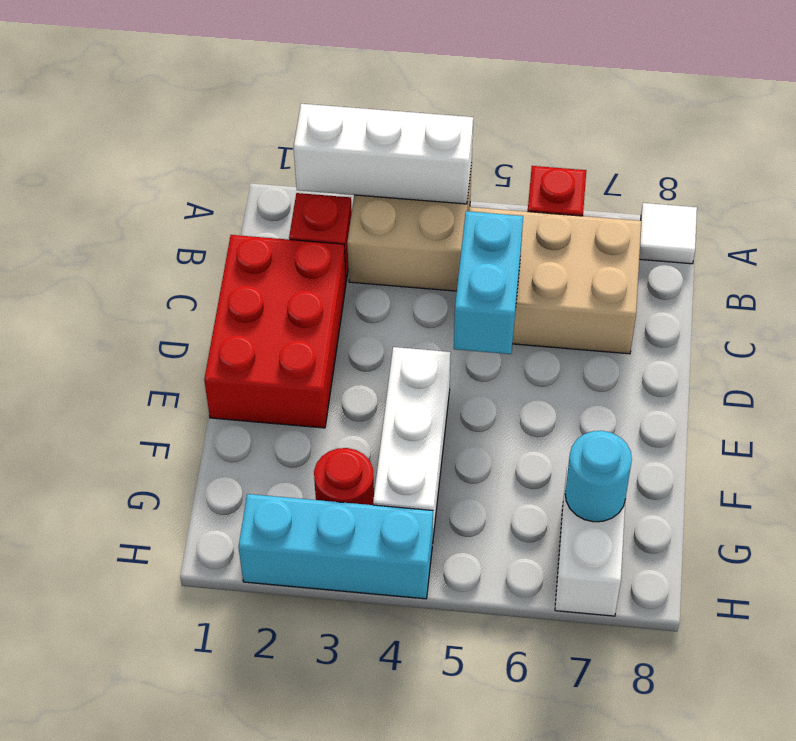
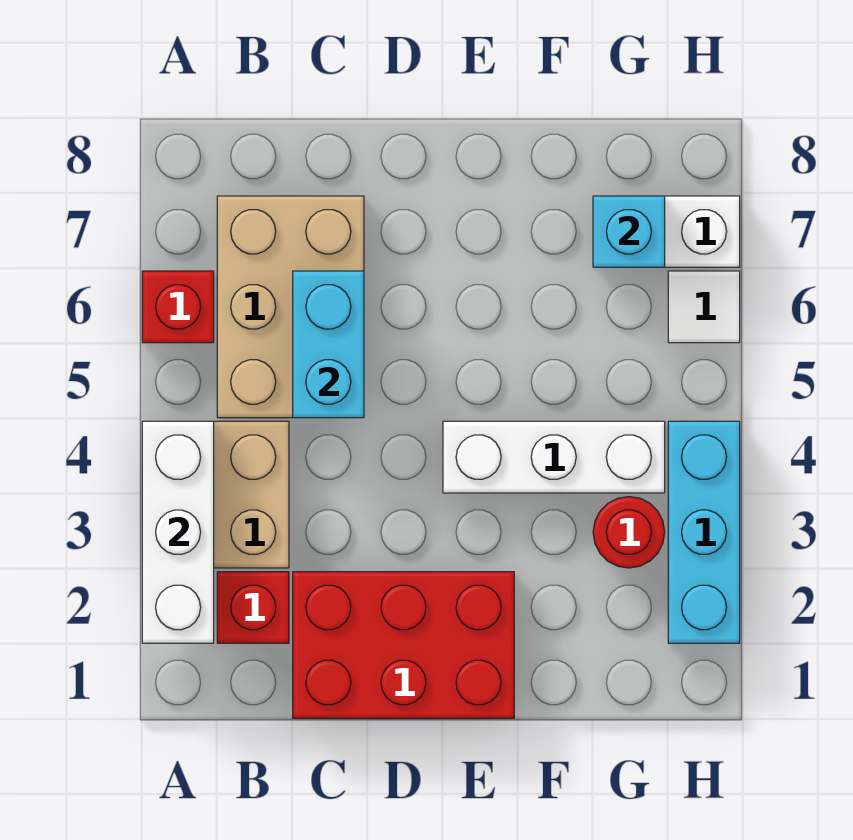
white 1x1 tile [639,203,697,264] -> white 1x1 tile moved to [668,271,740,343]
cyan 1x2 brick [454,211,523,354] -> cyan 1x2 brick turned to [293,271,364,418]
cyan 1x1 round brick [565,431,632,522] -> cyan 1x1 brick [593,196,665,267]

